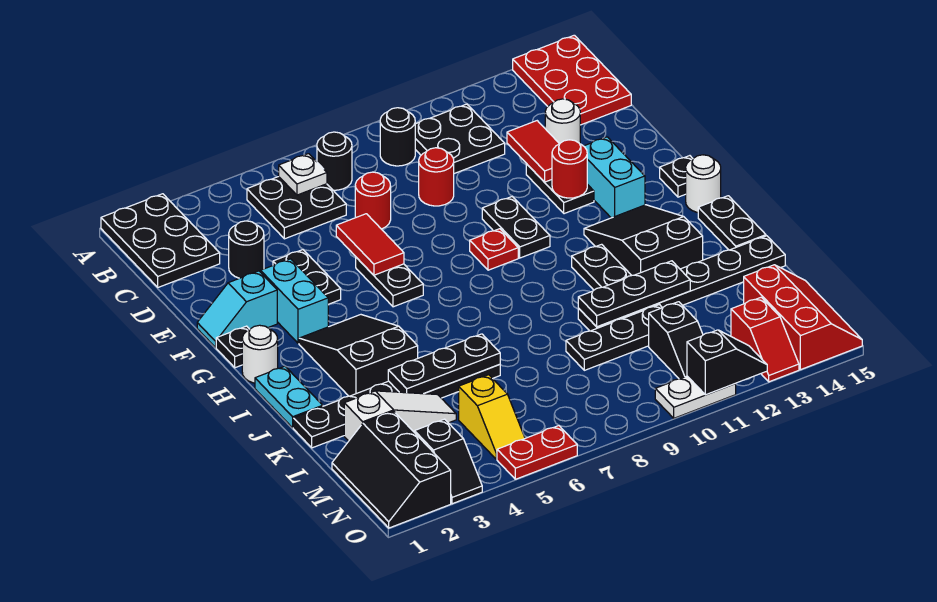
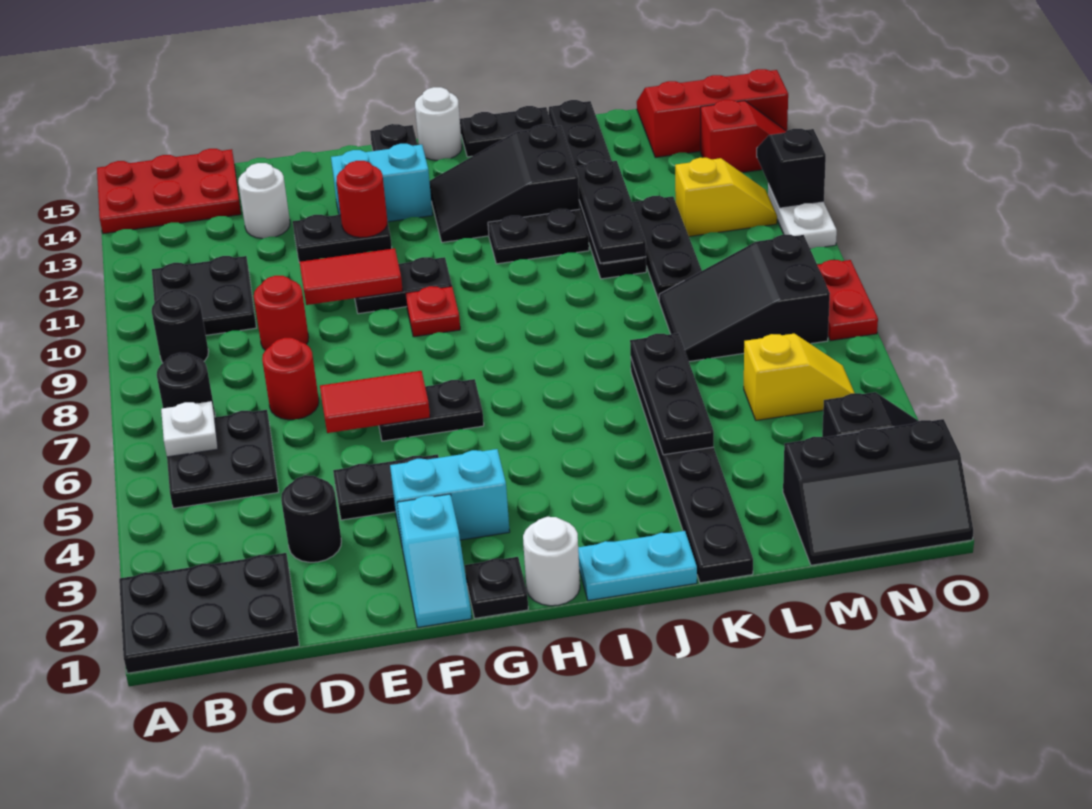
red 1x2 tile [507,121,559,182] -> red 1x2 tile moved to [300,248,403,305]
black 2x3 slope [299,315,418,396] -> black 2x3 slope moved to [659,235,830,361]
white 1x3 slope [344,391,456,441] -> none
black 1x2 slope [649,302,703,379] -> yellow 1x2 slope [675,158,777,237]
red 1x2 plate [497,426,577,479] -> red 1x2 plate moved to [817,260,878,341]

